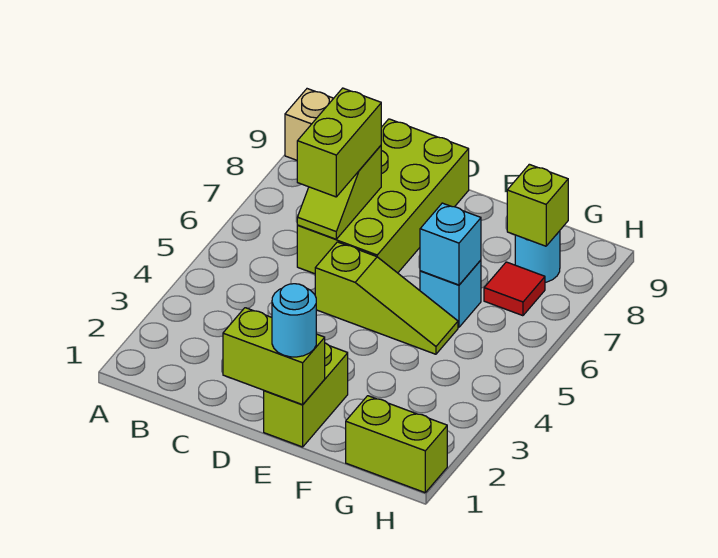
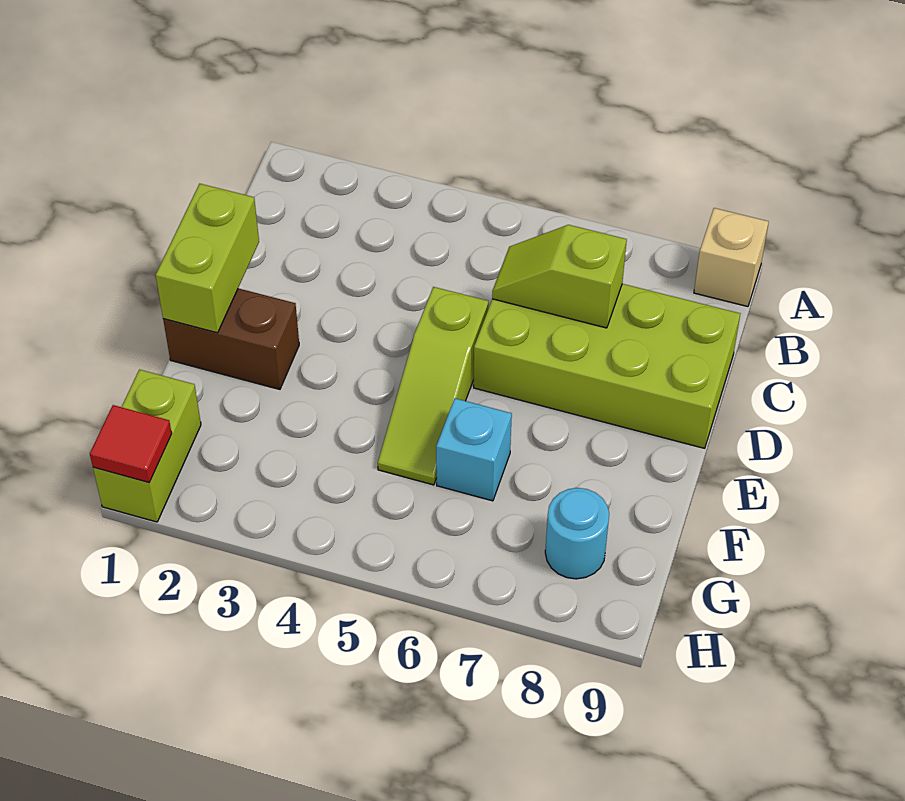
lime 1x2 brick [297,88,381,197] -> none
lime 1x2 brick [264,343,348,447] -> brown 1x2 brick [163,288,299,389]
cyan 1x1 round brick [272,284,316,357] -> none
cyan 1x1 brick [420,203,481,285] -> none
red 1x1 tile [484,262,545,316] -> red 1x1 tile moved to [90,405,172,482]
lime 1x1 brick [507,164,568,246] -> none

